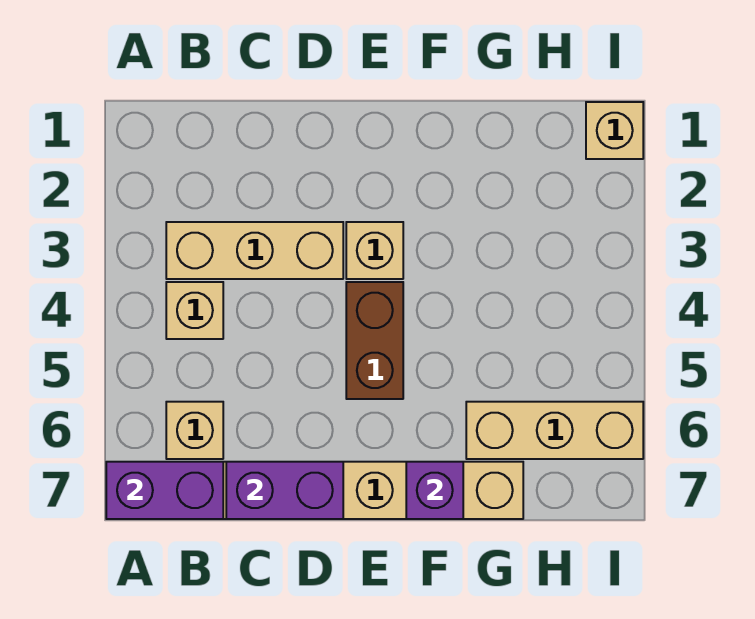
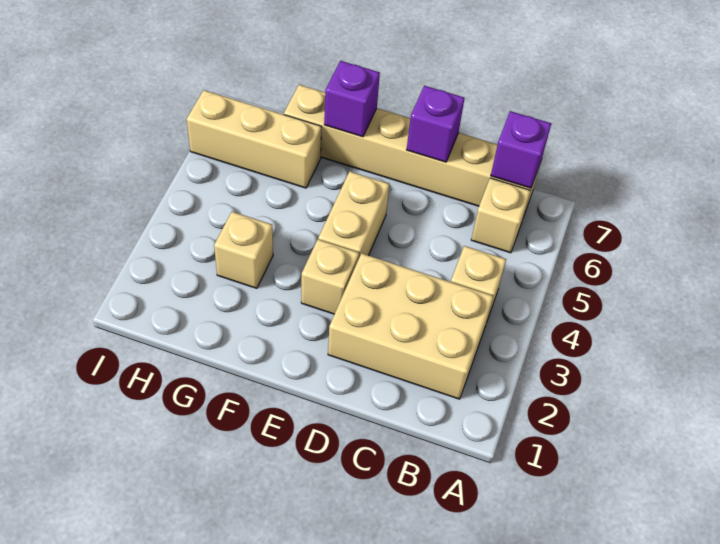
purple 1x2 brick [106,462,223,519] -> purple 1x1 brick [491,111,551,188]
tan 1x3 brick [166,222,343,279] -> tan 2x3 brick [328,253,493,399]
purple 1x2 brick [226,462,343,519] -> purple 1x1 brick [407,86,465,162]
brown 1x2 brick [346,282,403,399] -> tan 1x2 brick [318,171,389,257]
tan 1x1 brick [586,102,643,159] -> tan 1x1 brick moved to [214,212,273,288]

